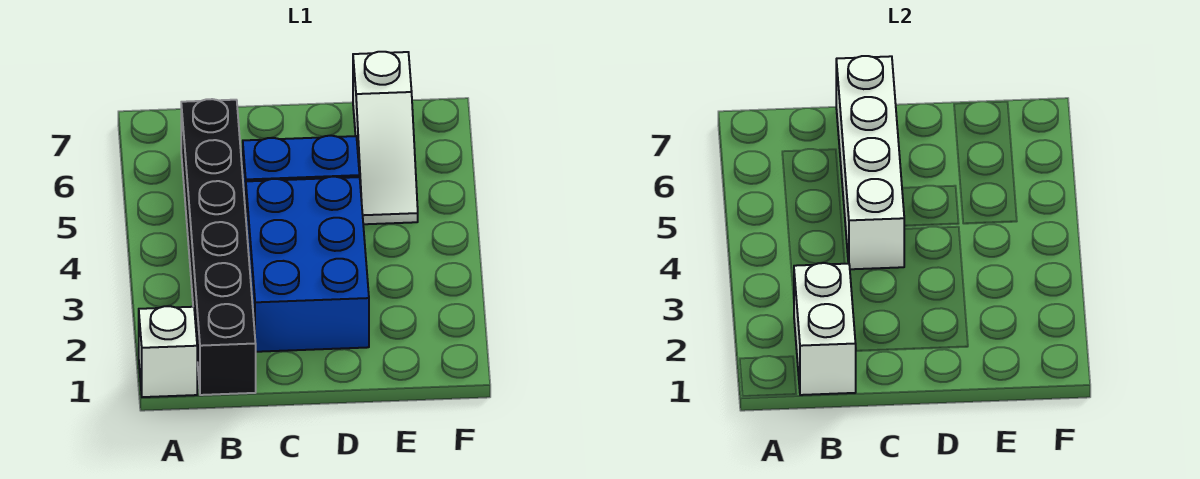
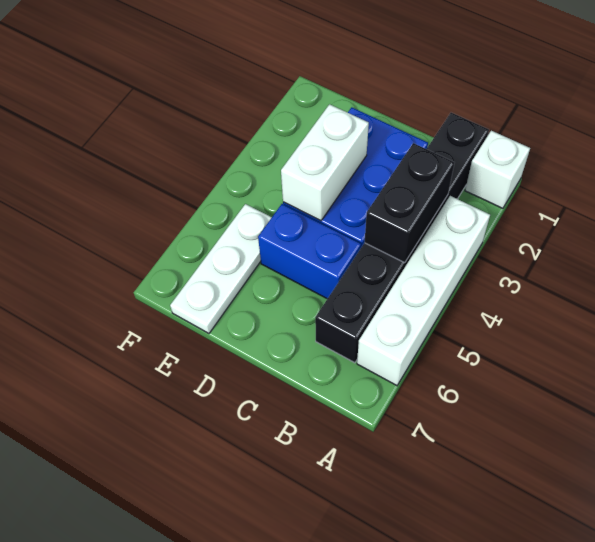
white 1x2 brick [794,263,856,395] -> white 1x2 brick moved to [281,104,369,221]
none -> black 1x2 brick [364,143,455,263]
white 1x4 brick [836,56,904,269] -> white 1x4 brick moved to [357,196,490,385]
white 1x3 slope [353,52,418,224] -> white 1x3 plate [170,204,272,333]

